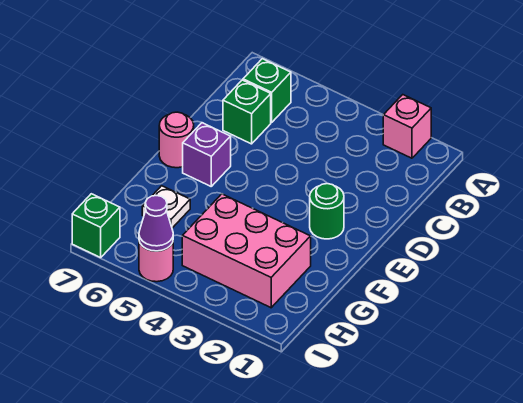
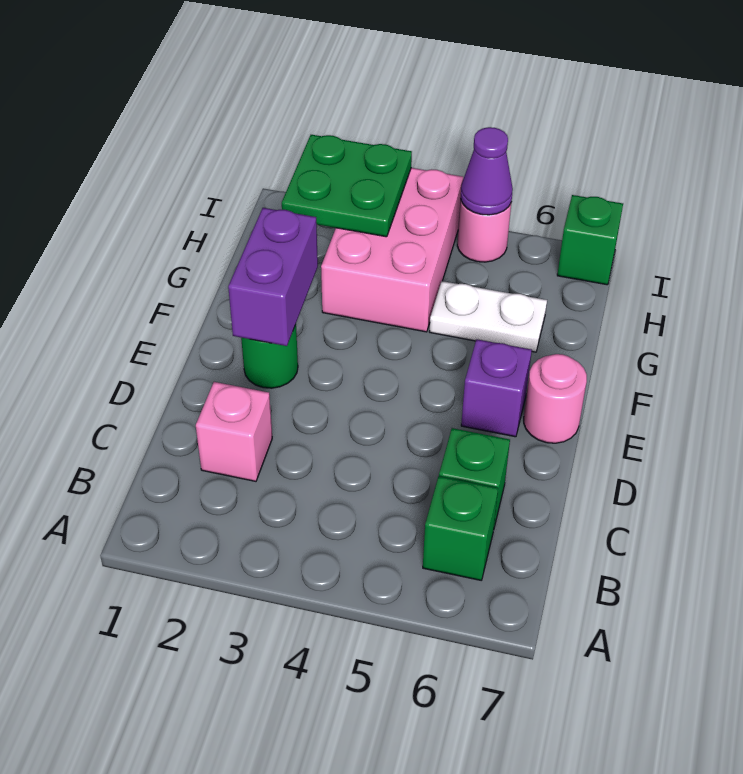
pink 1x1 brick [383,95,431,158] -> pink 1x1 brick moved to [196,382,272,481]
none -> purple 1x2 brick [228,208,318,346]
pink 2x3 brick [182,194,311,308] -> pink 2x3 brick turned to [321,168,463,332]
white 1x1 plate [142,186,190,228] -> white 1x2 plate [429,281,547,352]
none -> green 2x2 plate [282,135,412,237]

